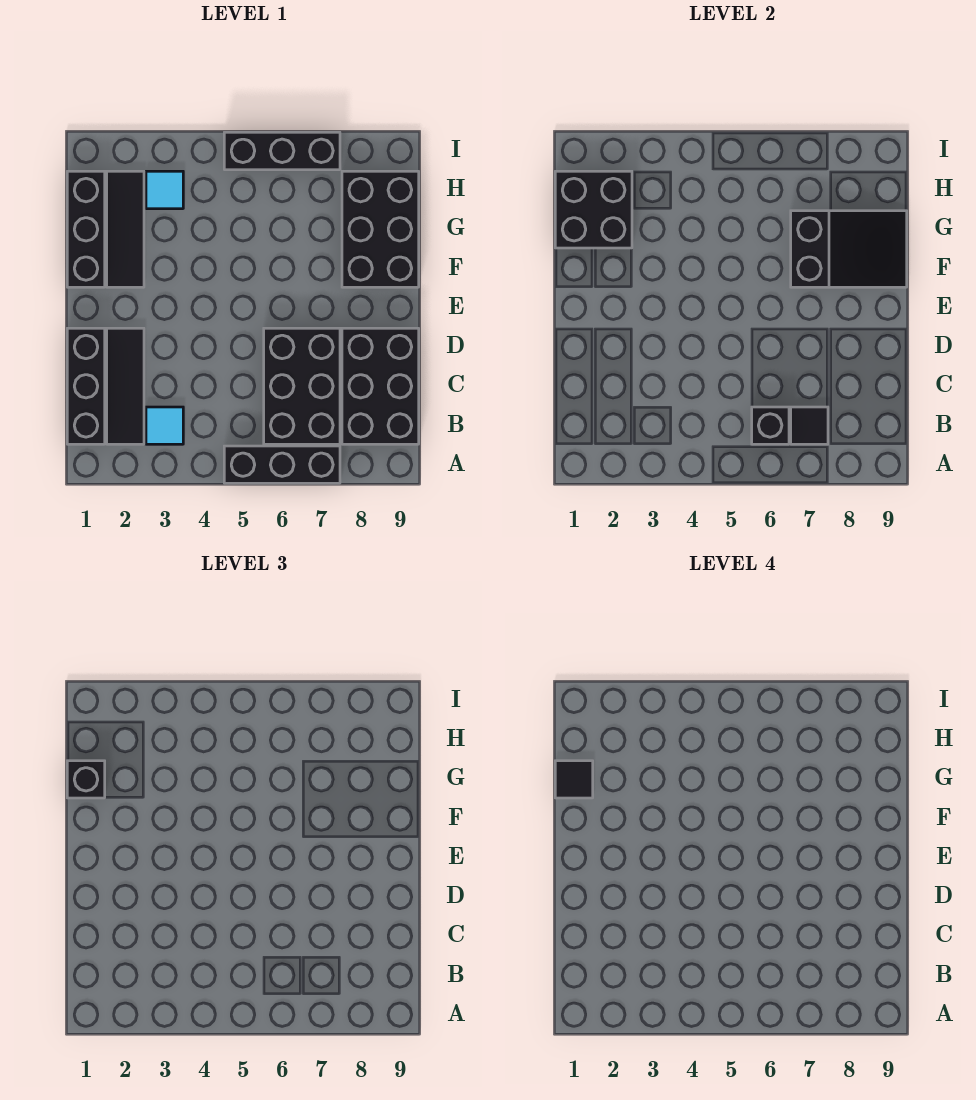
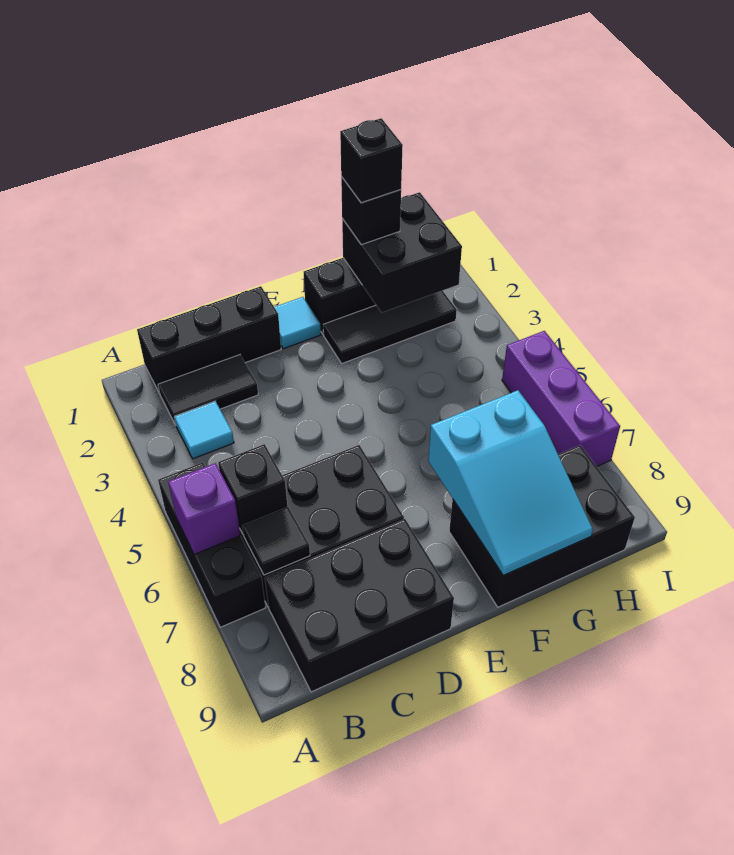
none -> purple 1x1 brick [168,463,241,554]
black 1x3 tile [107,328,144,444] -> black 1x2 tile [158,355,258,425]
black 2x3 slope [791,211,907,287] -> cyan 2x3 slope [428,390,593,575]
black 1x1 tile [555,761,593,798] -> black 1x1 brick [340,118,403,203]
cyan 1x1 tile [146,171,183,209] -> cyan 1x1 tile moved to [274,297,321,349]
black 1x3 brick [224,132,340,170] -> purple 1x3 brick [502,331,620,466]

